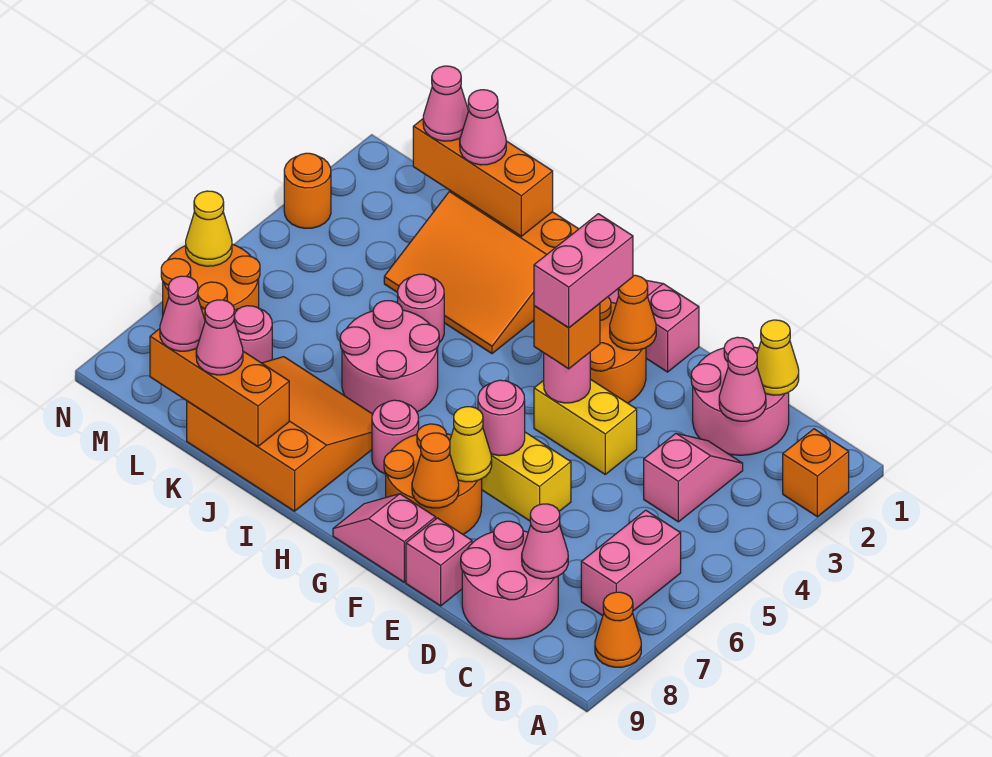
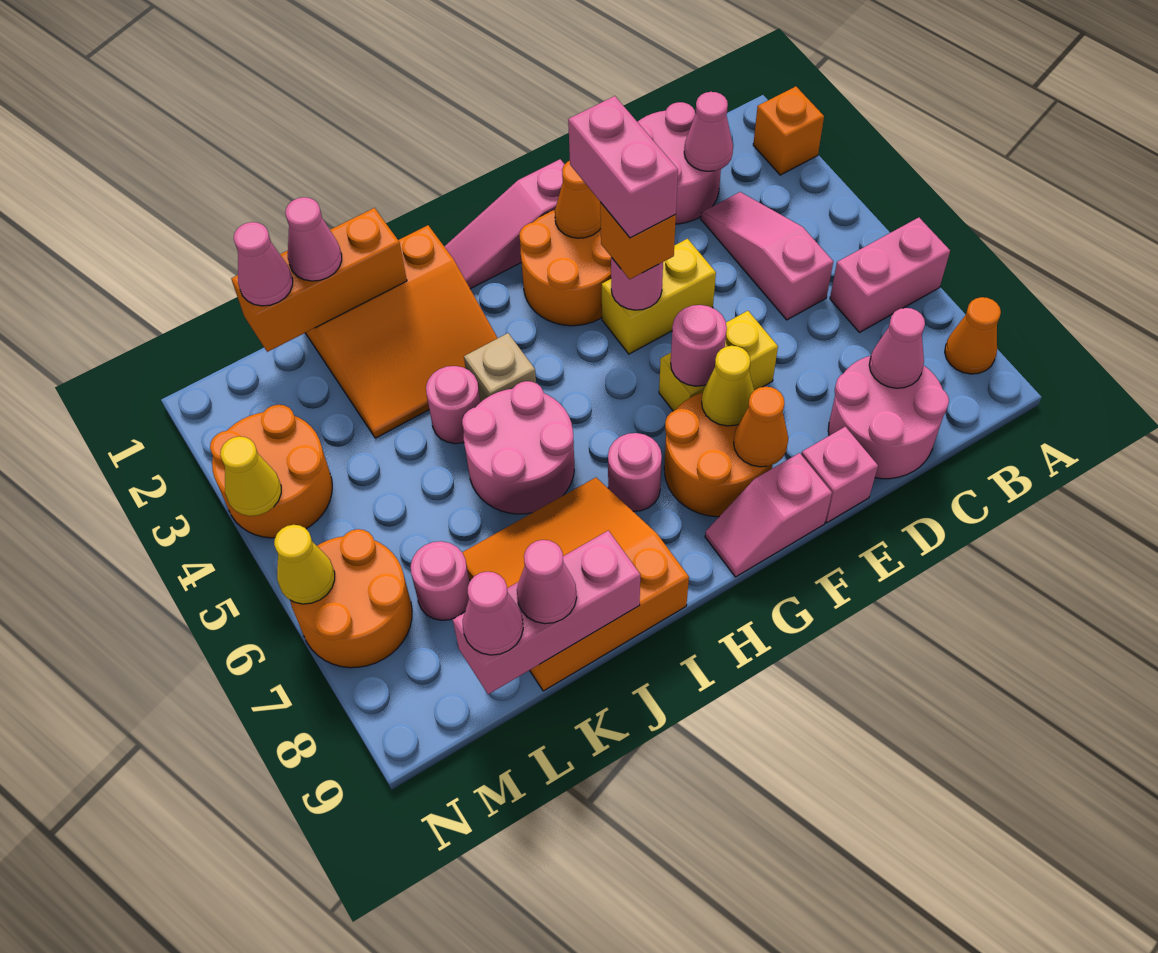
pink 1x2 brick [581,510,681,616] -> pink 1x2 brick turned to [830,217,950,332]
yellow 1x1 cone [757,320,799,395] -> yellow 1x1 cone moved to [220,436,281,516]
pink 1x2 slope [644,434,743,522] -> pink 1x3 slope [701,192,833,320]
none -> tan 1x1 brick [464,333,536,402]
orange 1x3 brick [150,329,289,446] -> pink 1x3 brick [453,531,640,694]
orange 1x1 round brick [284,153,331,228] -> orange 2x2 round brick [210,405,332,538]

